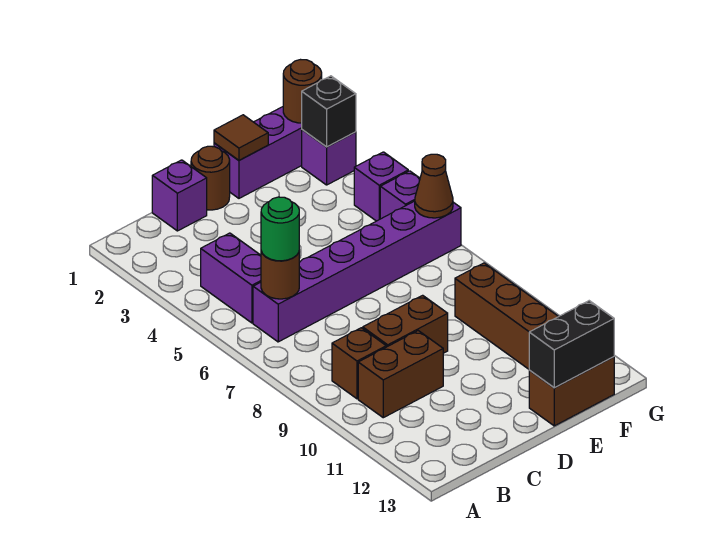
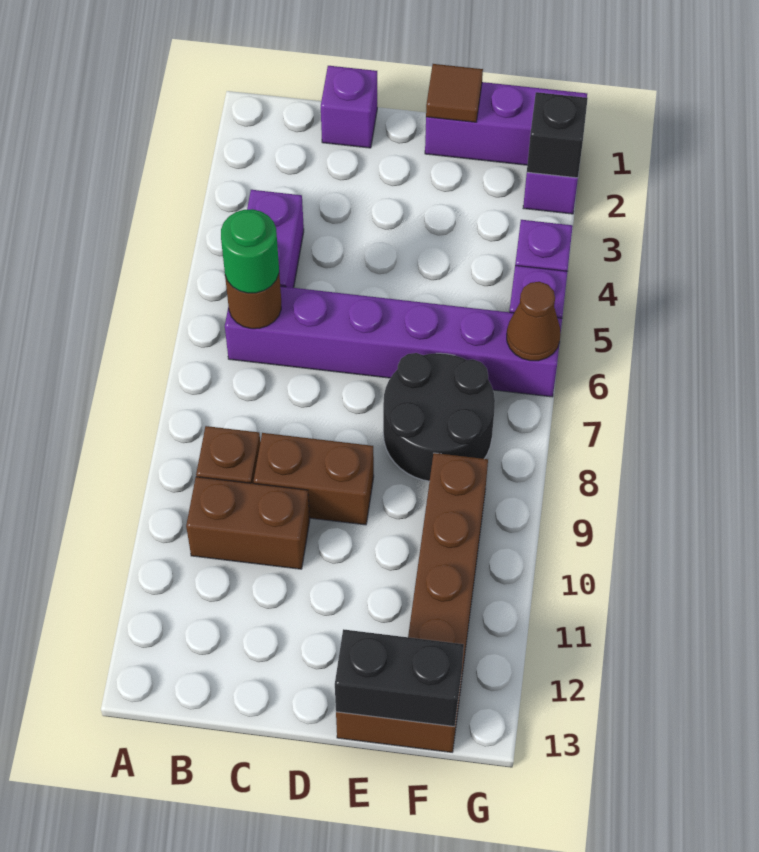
brown 1x1 round brick [191,146,230,210] -> none
none -> black 2x2 round brick [383,353,495,481]
brown 1x1 round brick [283,60,322,123] -> none

